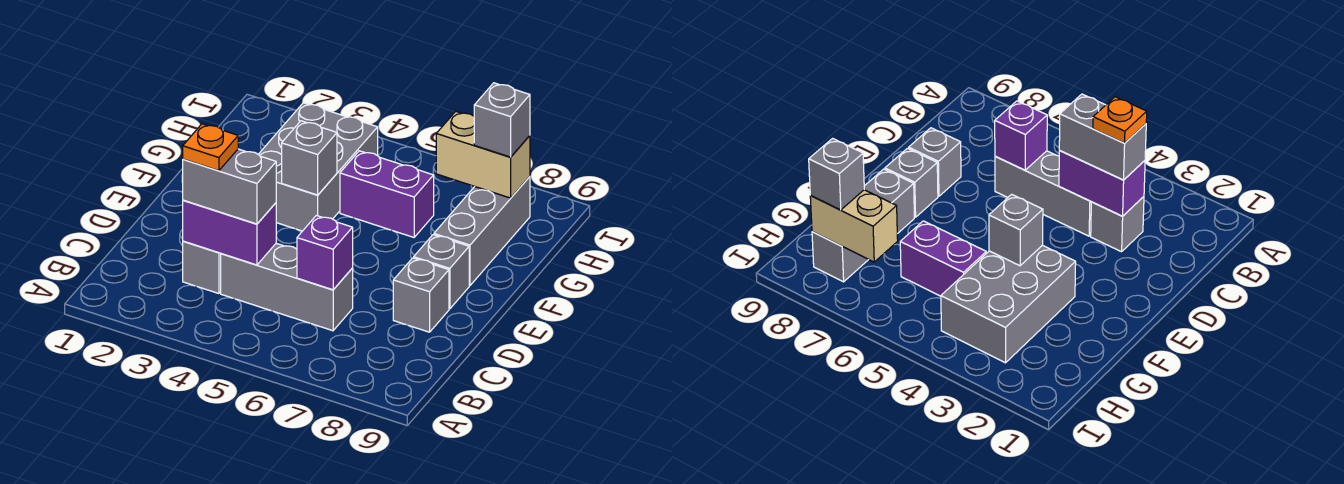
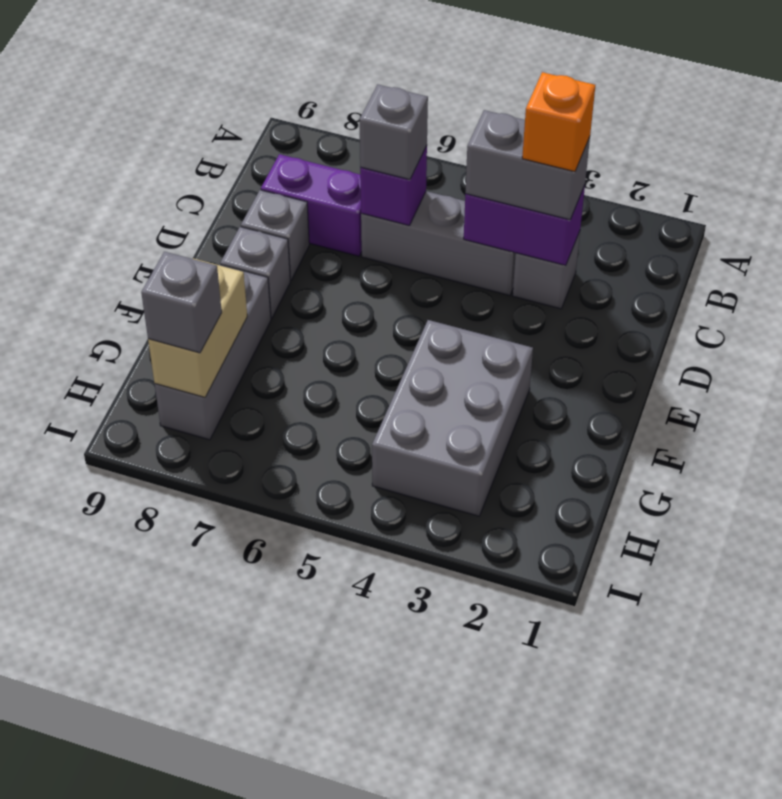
orange 1x1 plate [183,124,238,171] -> orange 1x1 brick [522,72,595,172]
grey 1x1 brick [282,121,337,195] -> grey 1x1 brick moved to [360,85,428,180]
purple 1x2 brick [340,151,434,237] -> purple 1x2 brick moved to [261,154,362,256]
tan 1x2 brick [436,111,530,198] -> tan 1x2 brick turned to [148,258,247,397]

